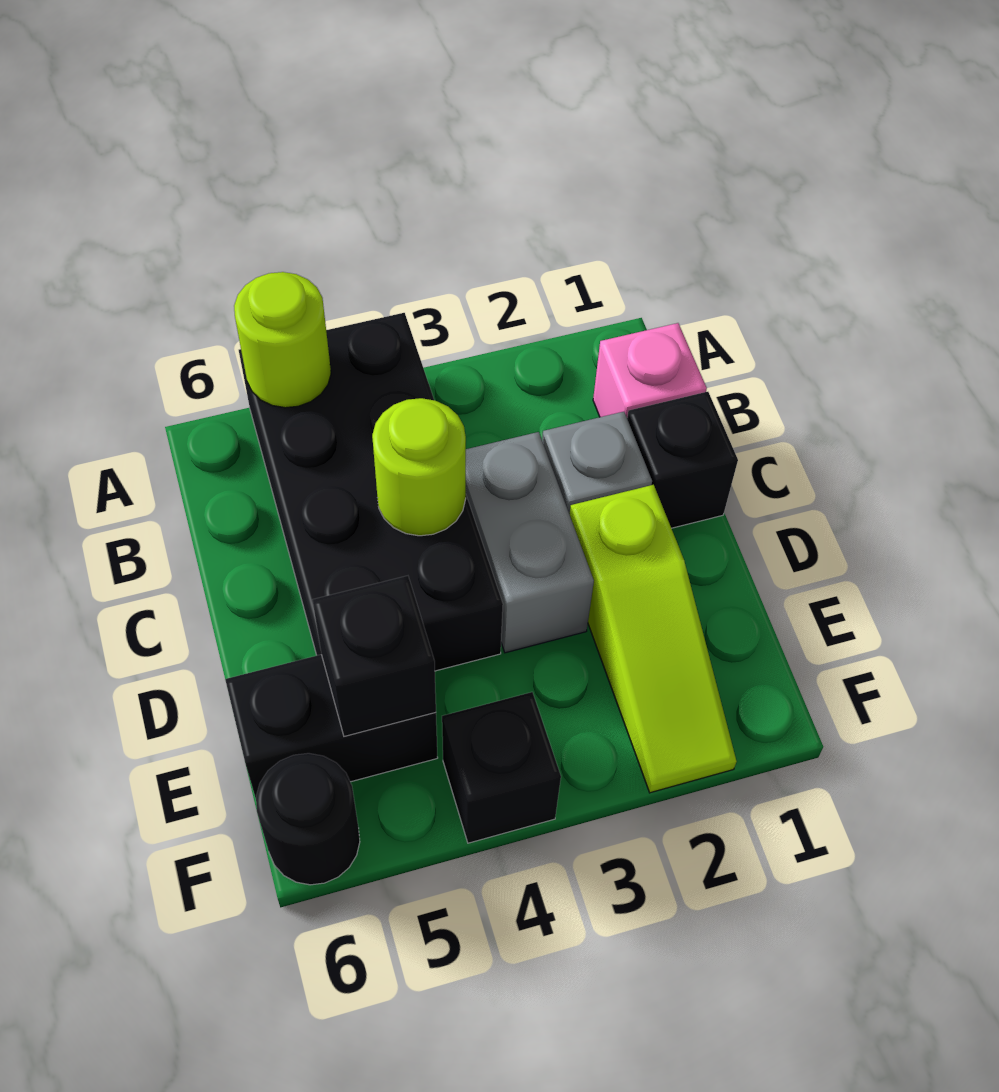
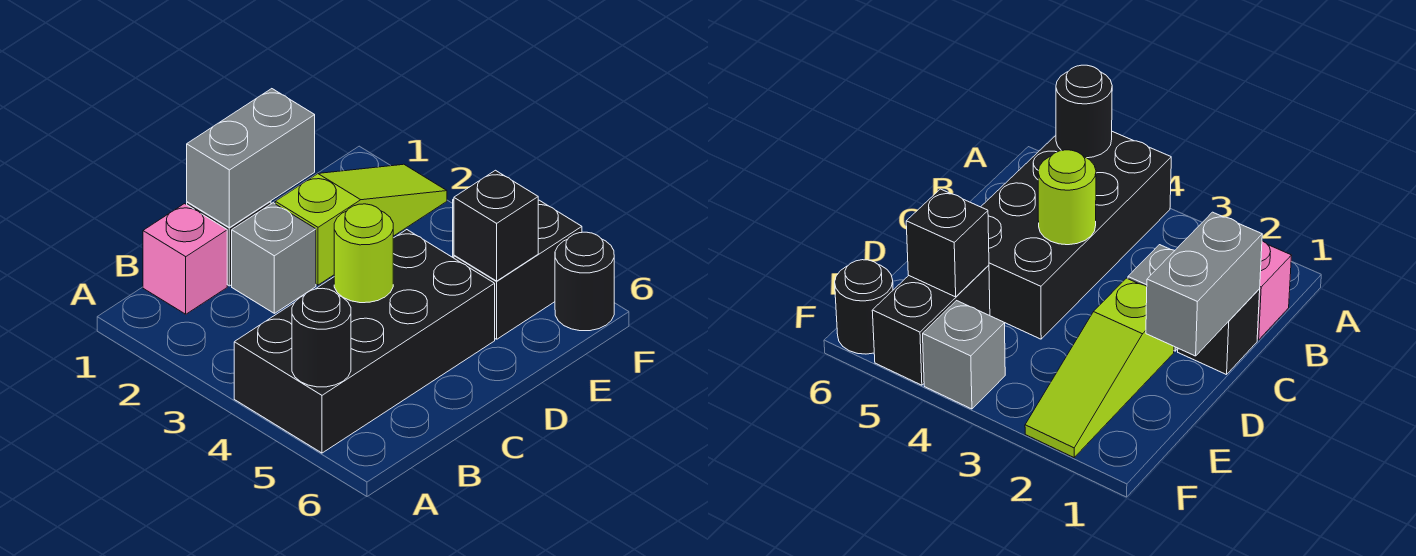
lime 1x1 round brick [234,272,331,408] -> black 1x1 round brick [292,288,351,387]
grey 1x2 brick [466,432,594,653] -> grey 1x2 brick moved to [187,89,315,228]
black 1x2 brick [225,655,438,798] -> black 1x2 brick turned to [454,200,582,339]
black 1x1 brick [442,692,561,843] -> grey 1x1 brick [923,301,1005,409]

